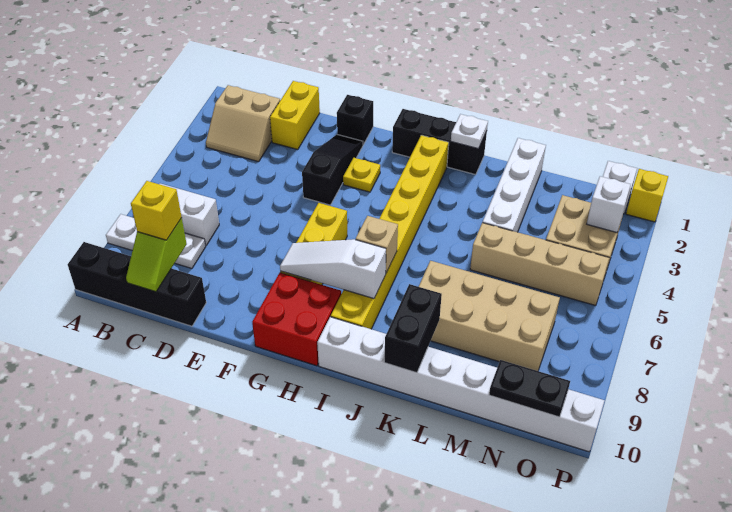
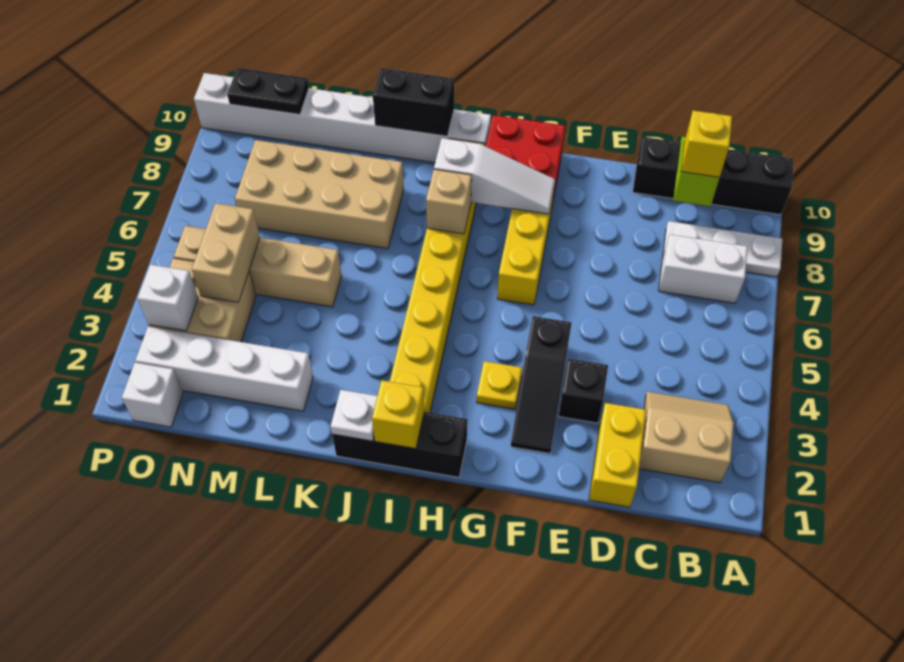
black 1x1 brick [337,95,373,145] -> black 1x1 brick moved to [559,359,608,423]
black 1x2 brick [384,284,442,373] -> black 1x2 brick turned to [373,68,454,136]
white 1x4 brick [483,138,546,232] -> white 1x4 brick turned to [135,327,313,411]
none -> tan 1x2 brick [192,203,260,302]
yellow 1x1 brick [626,169,668,222] -> yellow 1x1 brick moved to [372,380,424,449]

